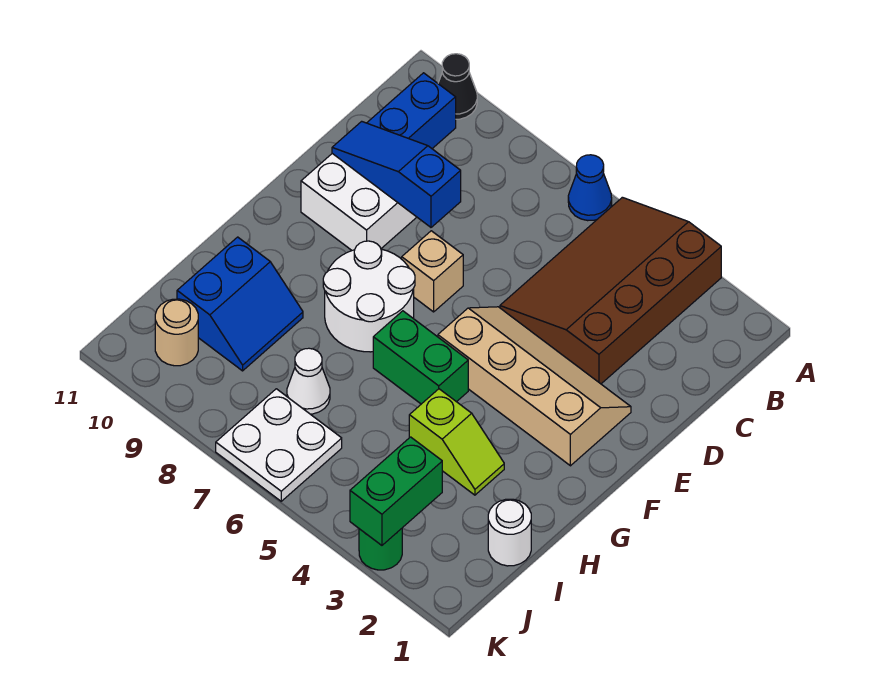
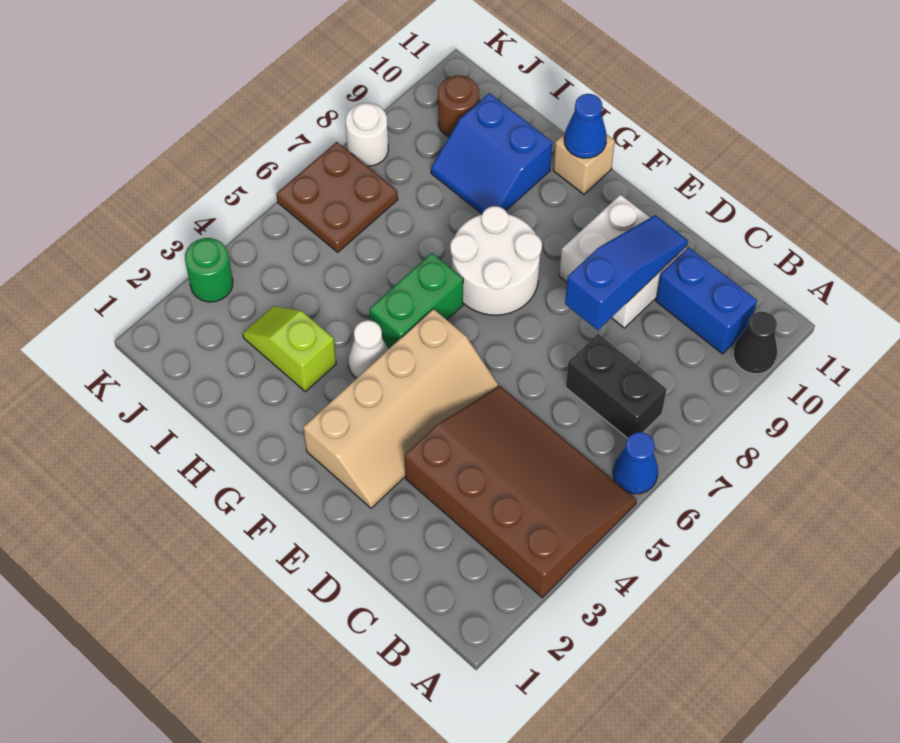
none -> black 1x2 brick [566,334,667,438]
tan 1x1 brick [402,231,463,312] -> tan 1x1 brick moved to [553,134,615,194]
none -> blue 1x1 cone [564,94,607,158]
lime 1x2 slope [409,389,504,495] -> lime 1x2 slope turned to [243,306,336,392]
white 1x1 round brick [488,499,531,566] -> white 1x1 round brick moved to [346,103,388,166]
white 1x1 cone [287,348,330,414] -> white 1x1 cone moved to [348,320,388,378]
green 1x2 brick [350,437,442,545] -> none
white 2x2 plate [216,389,342,501] -> brown 2x2 plate [276,142,398,252]
tan 1x1 round brick [155,299,198,366] -> brown 1x1 round brick [438,76,479,137]

